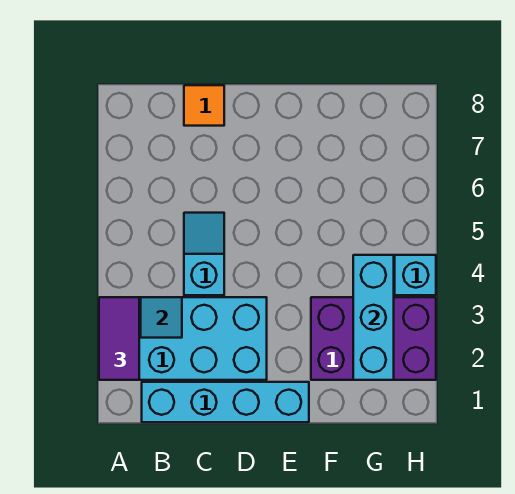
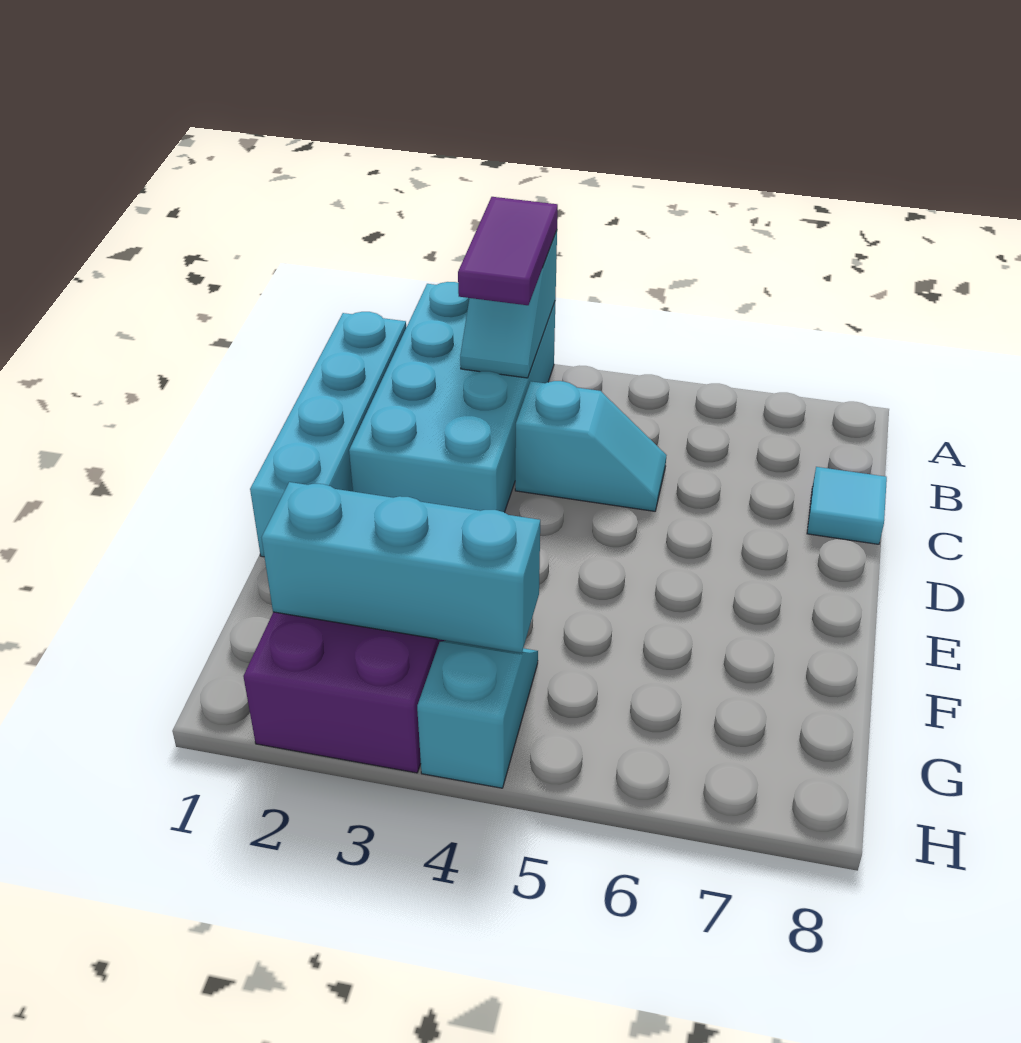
purple 1x2 tile [99,297,139,380] -> purple 1x2 tile turned to [458,197,558,305]
orange 1x1 tile [184,85,224,126] -> cyan 1x1 tile [807,467,887,544]

